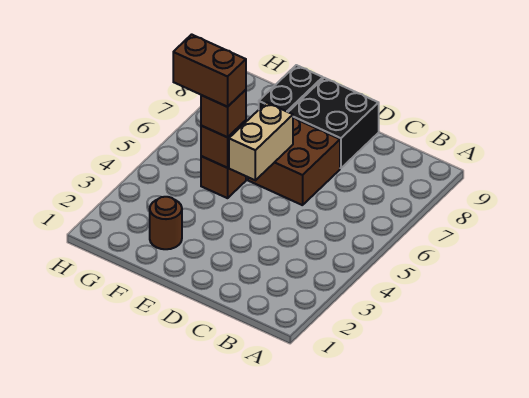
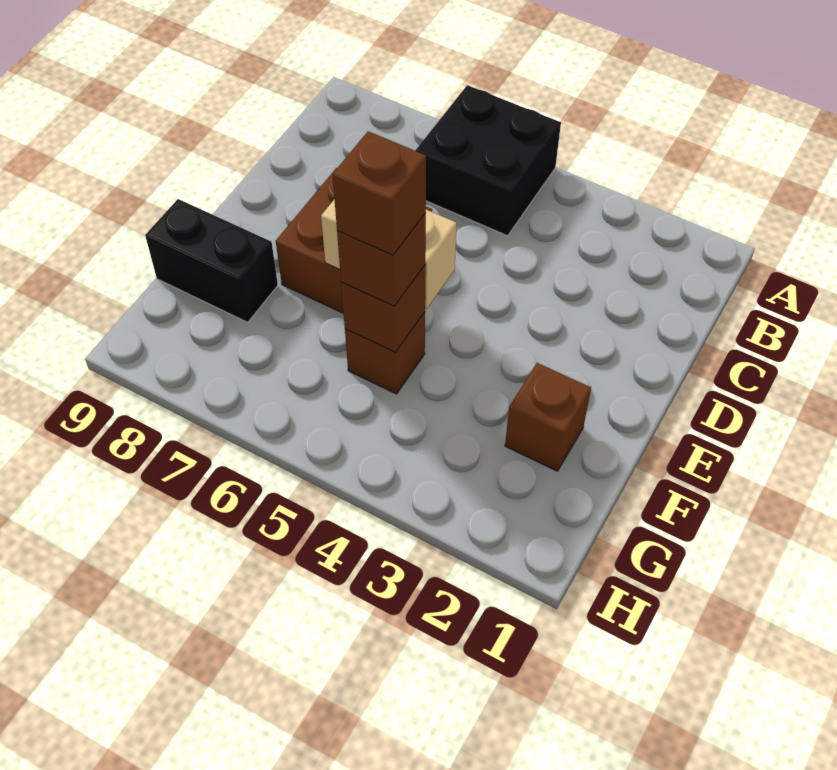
black 2x2 brick [289,78,379,168] -> black 2x2 brick moved to [415,85,561,236]
brown 1x1 round brick [150,197,182,249] -> brown 1x1 brick [505,363,591,471]
brown 1x2 brick [173,34,246,107] -> brown 1x1 brick [333,131,426,255]

